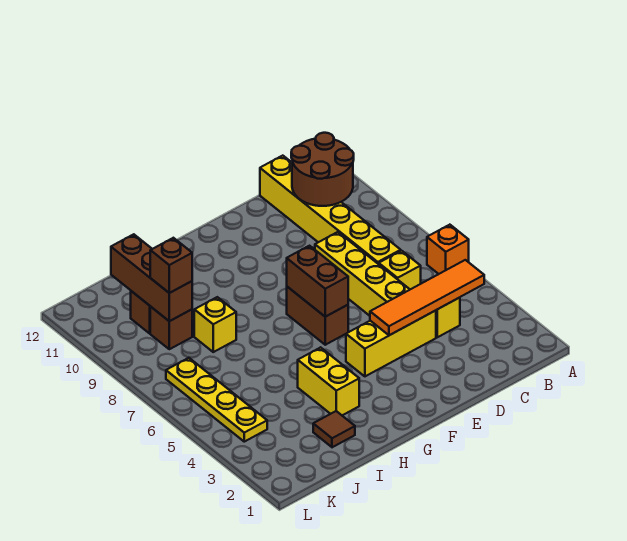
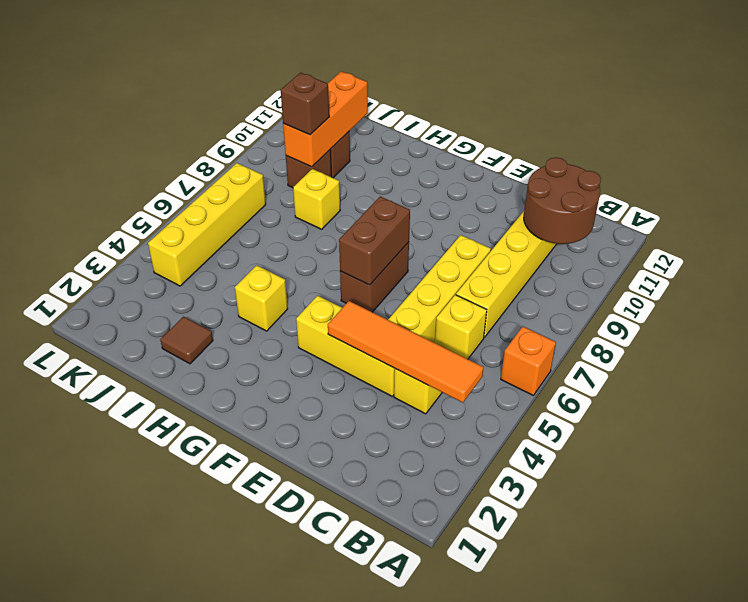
yellow 1x2 brick [298,347,359,415] -> yellow 1x1 brick [235,265,288,331]
brown 1x3 brick [111,234,192,321] -> orange 1x3 brick [283,71,368,167]
yellow 1x4 plate [166,358,267,442] -> yellow 1x4 brick [148,163,266,286]

